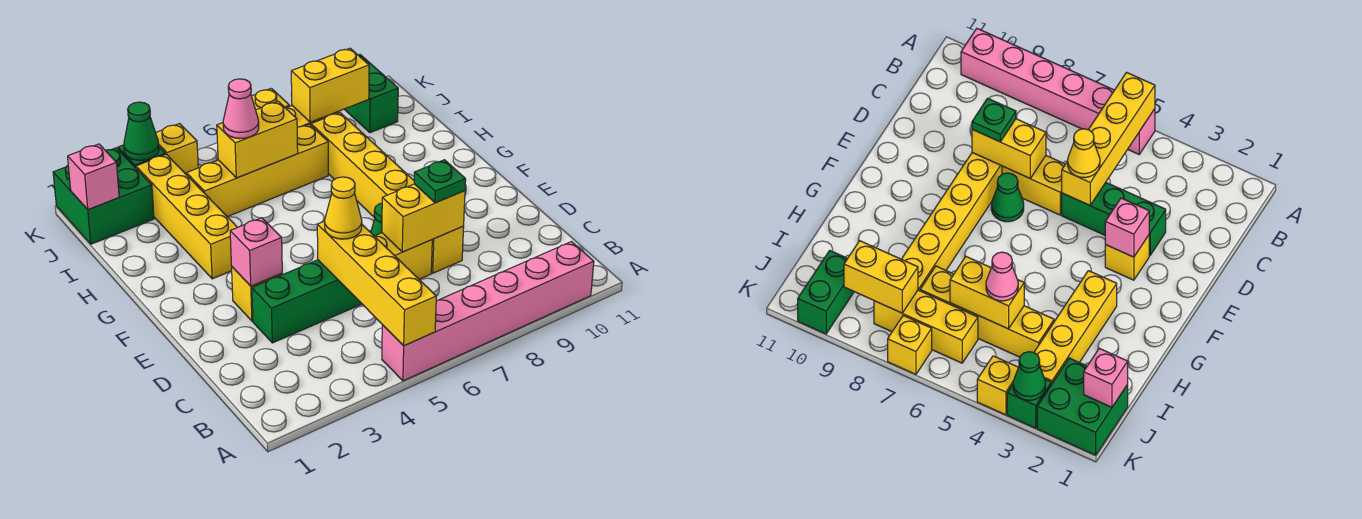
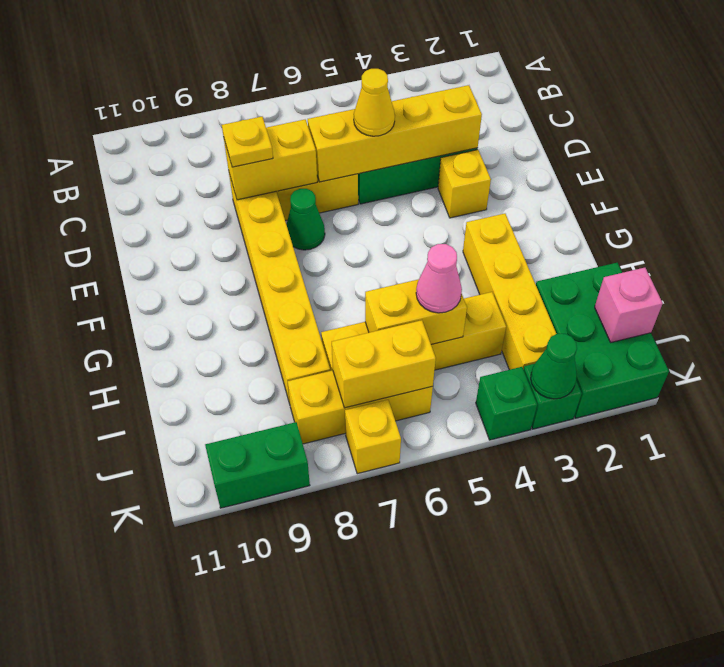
pink 1x6 brick [382,242,594,381] -> none
yellow 1x4 brick [317,221,436,346] -> yellow 1x4 brick turned to [308,85,482,182]
green 1x1 plate [414,160,466,203] -> yellow 1x1 plate [222,116,273,167]
pink 1x1 brick [230,218,282,286] -> none
green 2x2 brick [53,148,154,244] -> green 2x3 brick [536,263,669,418]
yellow 1x2 brick [291,48,369,122] -> yellow 1x2 brick moved to [332,320,436,408]
green 1x2 brick [344,55,398,133] -> green 1x2 brick turned to [205,422,310,508]
yellow 1x1 brick [156,124,198,175] -> green 1x1 brick [476,367,537,440]

